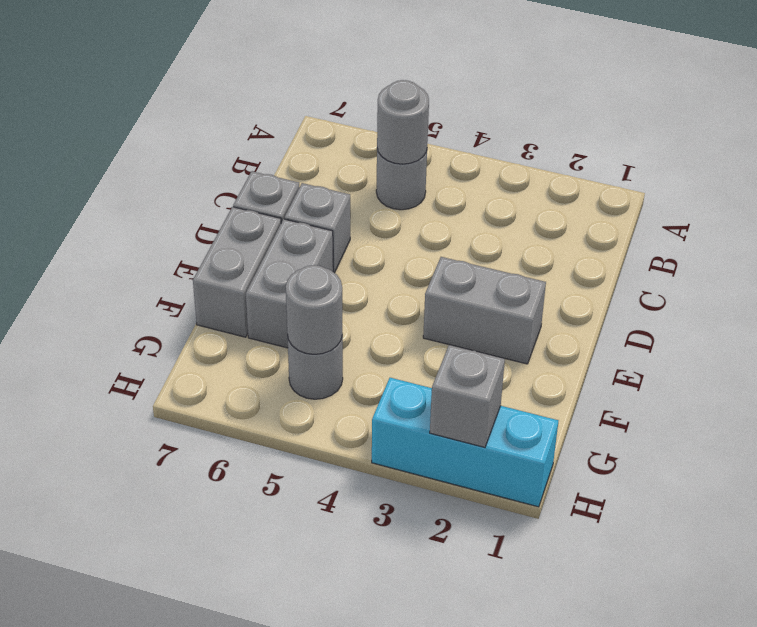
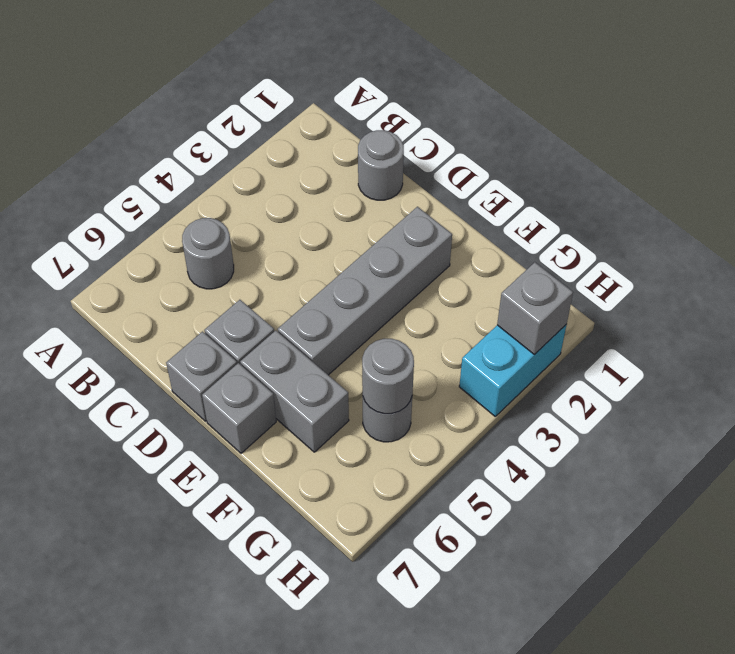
grey 1x1 round brick [377,80,429,164] -> grey 1x1 round brick moved to [358,130,404,200]
grey 1x2 brick [423,257,546,364] -> grey 1x4 brick [278,207,452,375]
grey 1x2 brick [193,207,281,337] -> grey 1x1 brick [202,363,276,453]
cyan 1x3 brick [372,378,558,507] -> cyan 1x2 brick [459,324,567,416]

